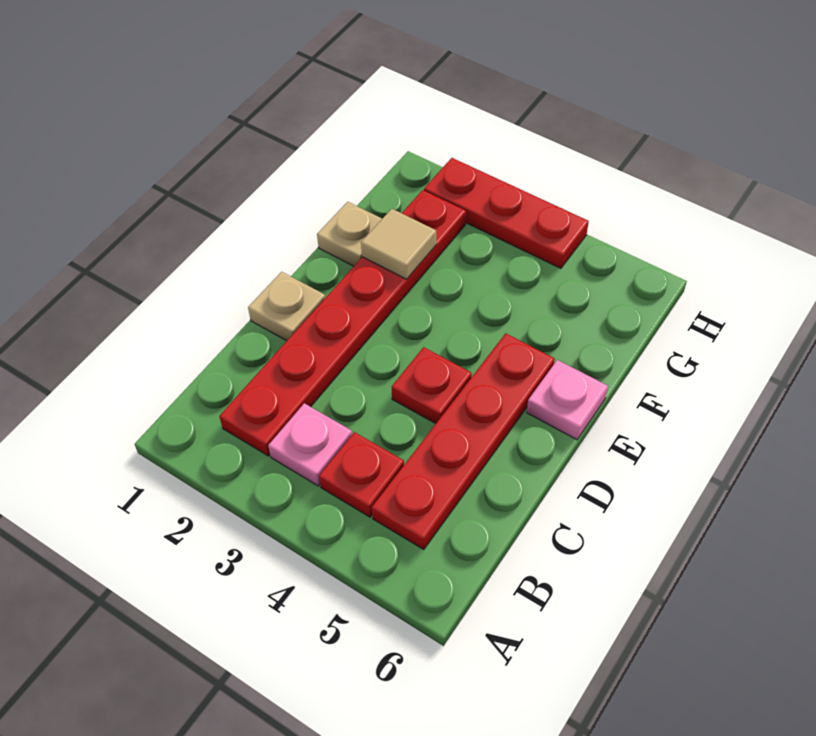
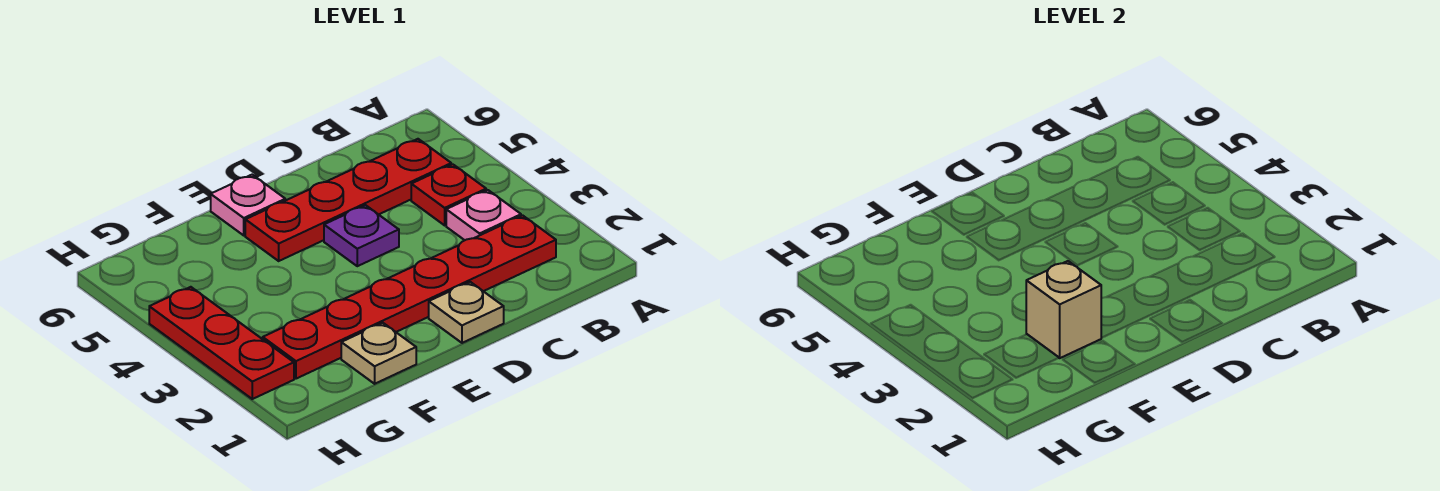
red 1x1 plate [392,347,472,424] -> purple 1x1 plate [324,205,399,266]
tan 1x1 tile [361,209,436,279] -> tan 1x1 brick [1026,261,1101,358]

